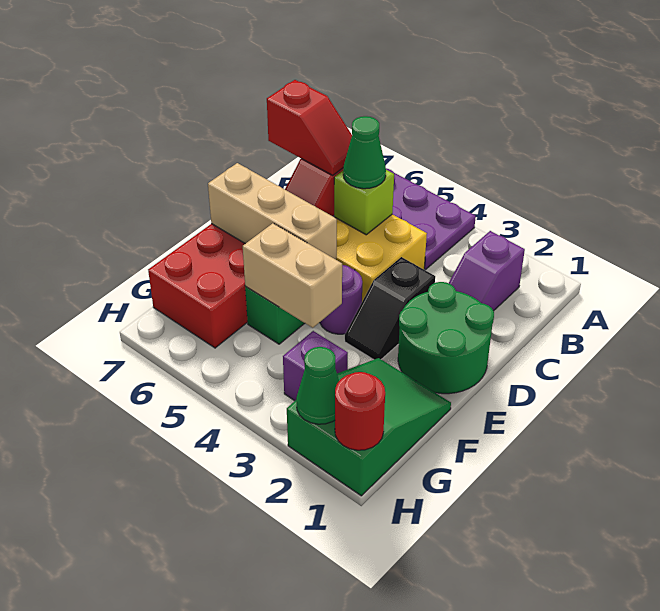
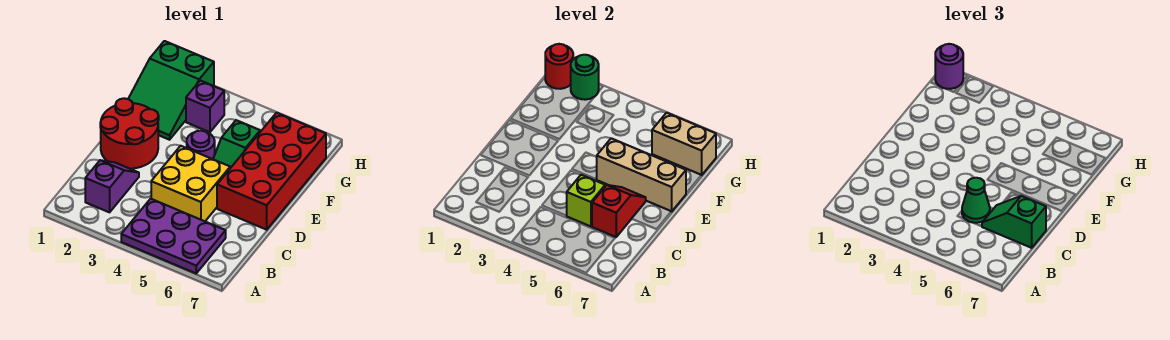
red 1x2 slope [267,80,352,175] -> green 1x2 slope [982,196,1046,248]
green 2x2 round brick [398,282,494,394] -> red 2x2 round brick [100,98,159,169]
black 1x2 slope [345,257,435,360] -> none
tan 1x2 brick [243,223,342,328] -> tan 1x2 brick moved to [652,113,716,175]
none -> purple 1x1 round brick [935,44,963,89]
green 1x1 cone [296,347,339,424] -> green 1x1 round brick [571,55,599,100]

